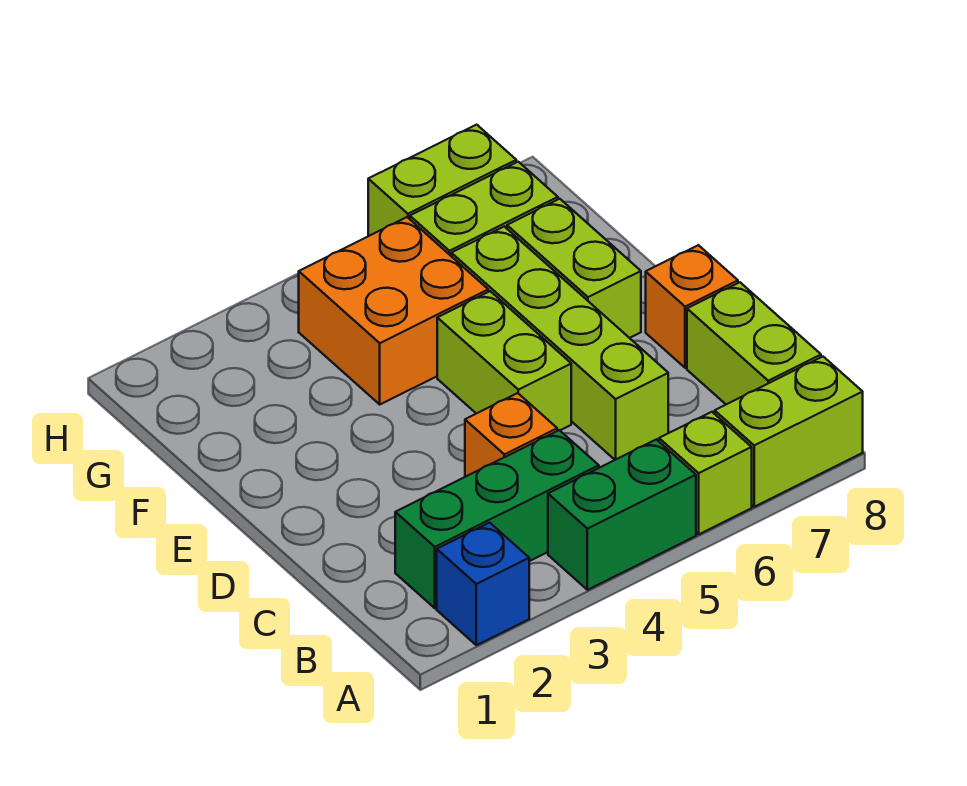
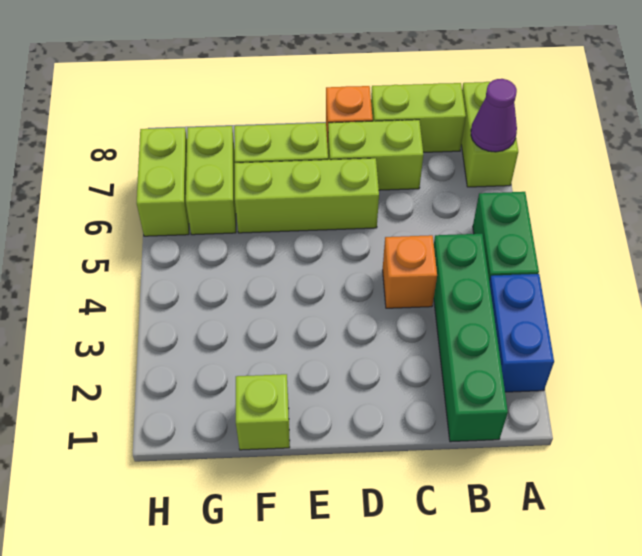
blue 1x1 brick [437,523,529,645] -> blue 1x2 brick [489,274,554,392]
lime 1x1 brick [659,412,752,534] -> lime 1x1 brick moved to [236,374,290,450]
none -> purple 1x1 cone [471,79,517,152]
green 1x3 brick [395,430,599,608] -> green 1x4 brick [434,234,508,442]
lime 1x4 brick [451,227,668,460] -> lime 1x3 brick [235,158,379,233]
lime 1x2 brick [437,291,571,431] -> lime 1x2 brick moved to [328,120,423,190]
orange 2x2 brick [299,217,488,404] -> none

